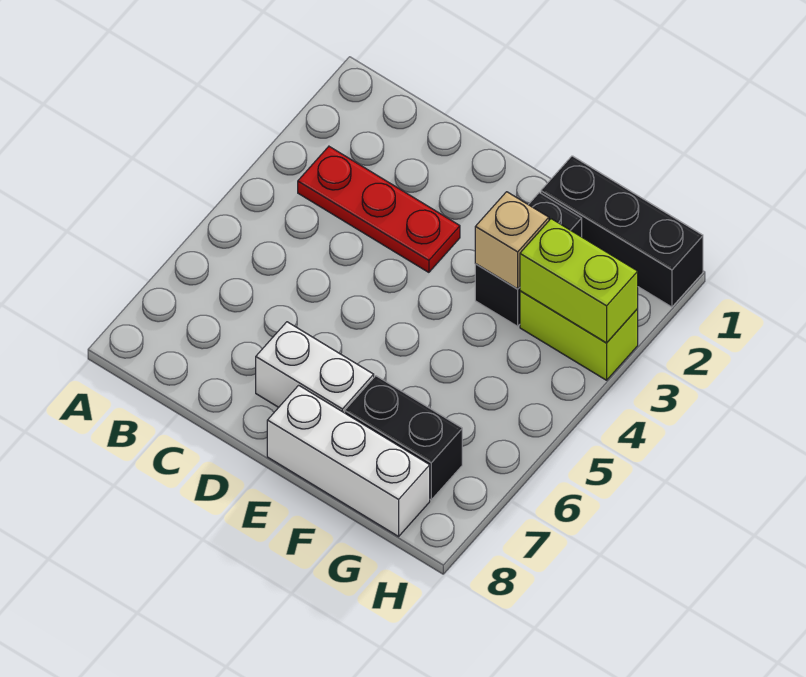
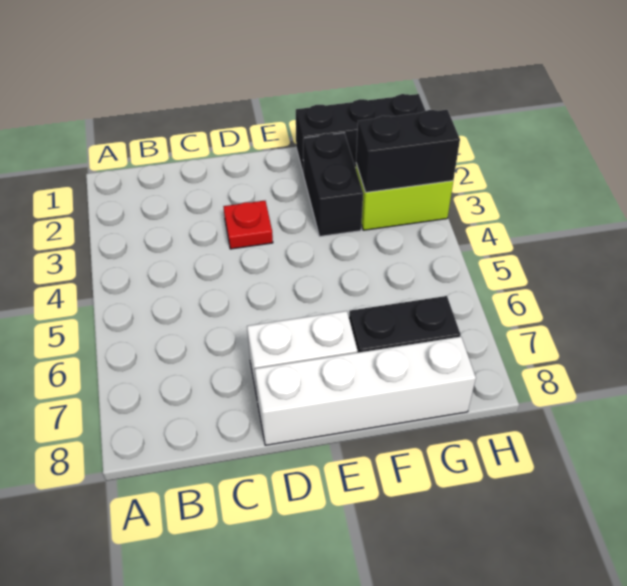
red 1x3 plate [298,146,460,272] -> red 1x1 plate [223,201,273,249]
white 1x3 brick [267,385,430,536] -> white 1x4 brick [255,337,476,445]
tan 1x1 brick [475,192,549,289] -> none
lime 1x2 brick [520,219,638,343] -> black 1x2 brick [356,110,460,192]

